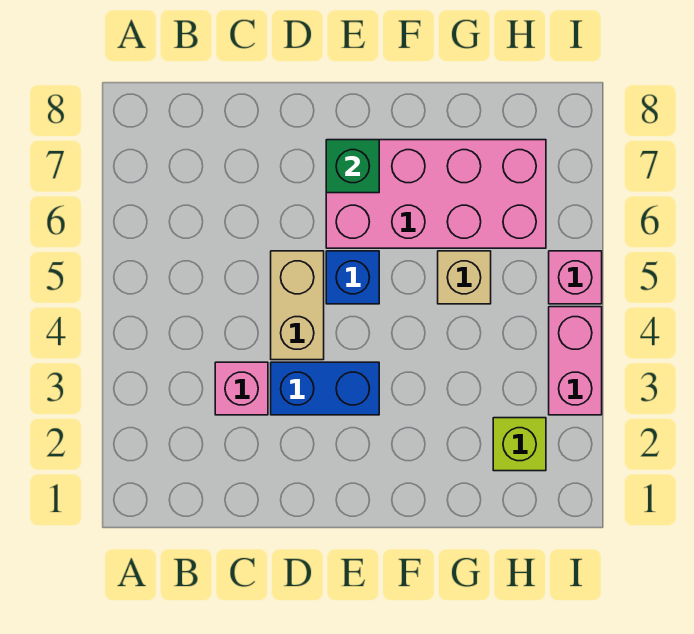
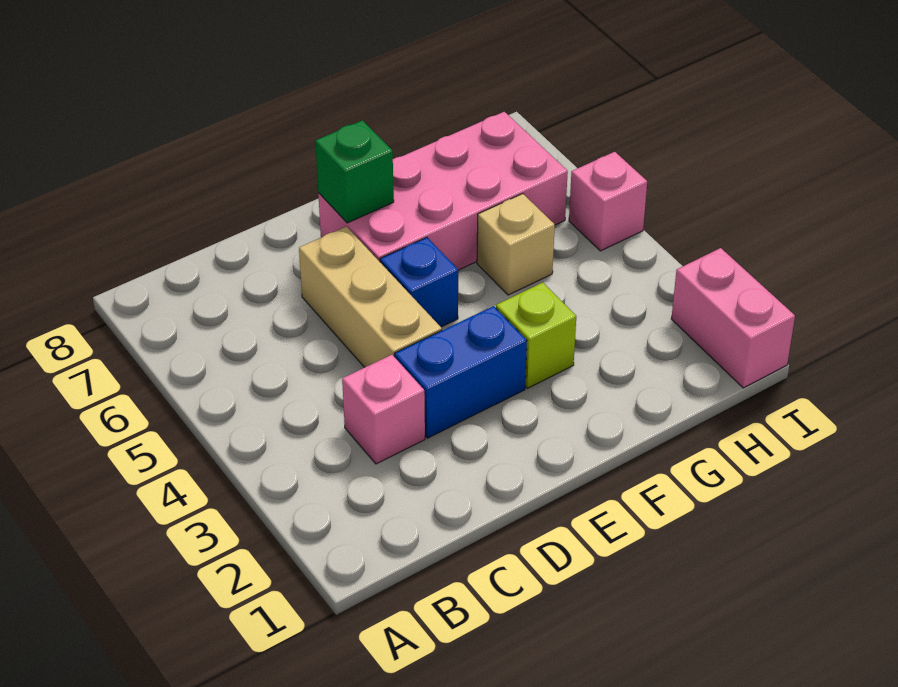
tan 1x2 brick [271,251,324,360] -> tan 1x3 brick [299,226,442,367]
lime 1x1 brick [493,418,546,471] -> lime 1x1 brick moved to [496,283,576,388]
pink 1x2 brick [549,307,602,415] -> pink 1x2 brick moved to [671,248,795,388]

